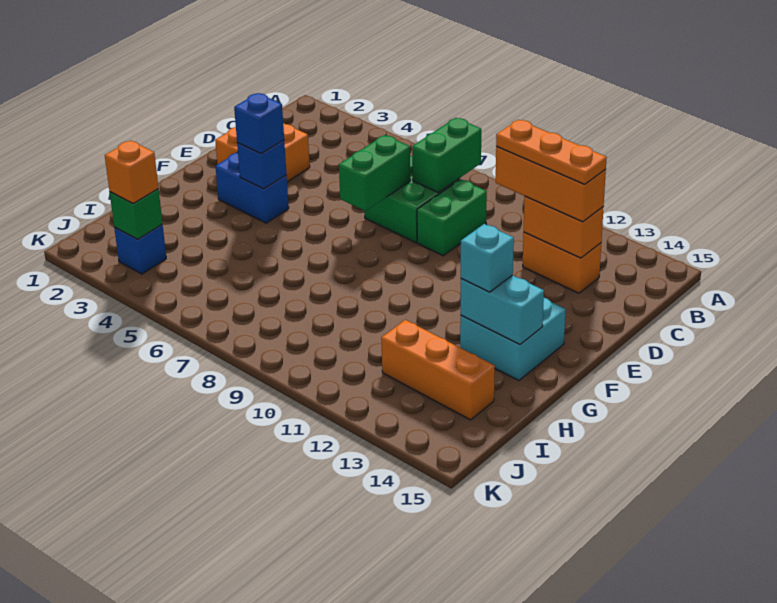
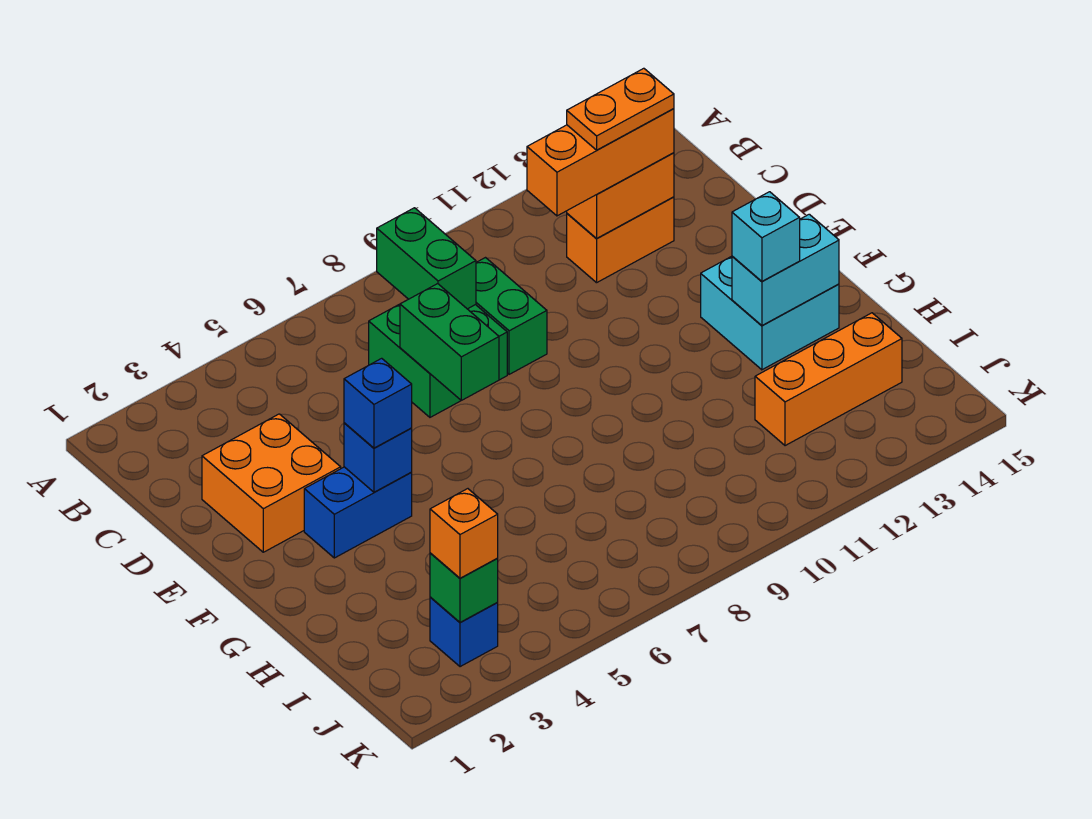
orange 1x3 plate [496,120,607,184] -> orange 1x2 plate [567,68,674,150]

